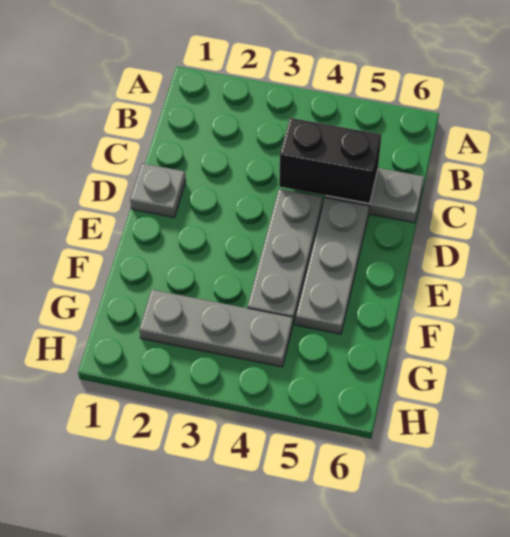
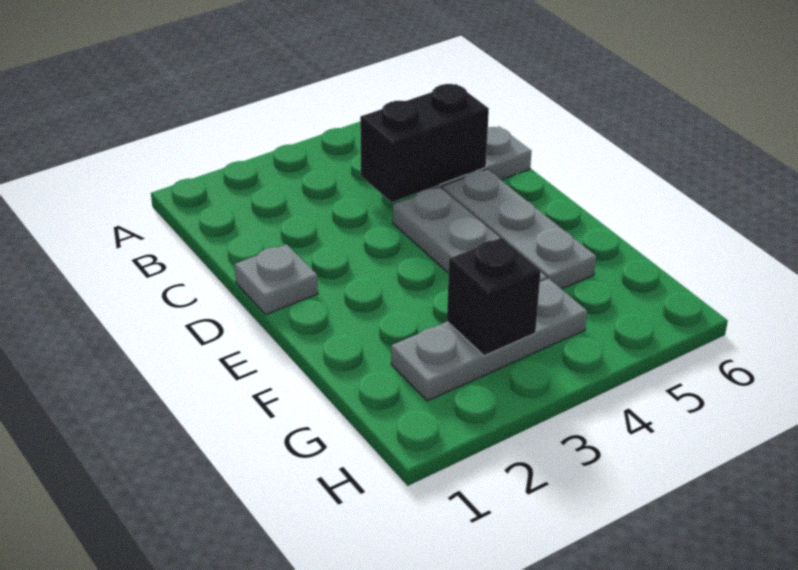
none -> black 1x1 brick [447,238,541,356]

